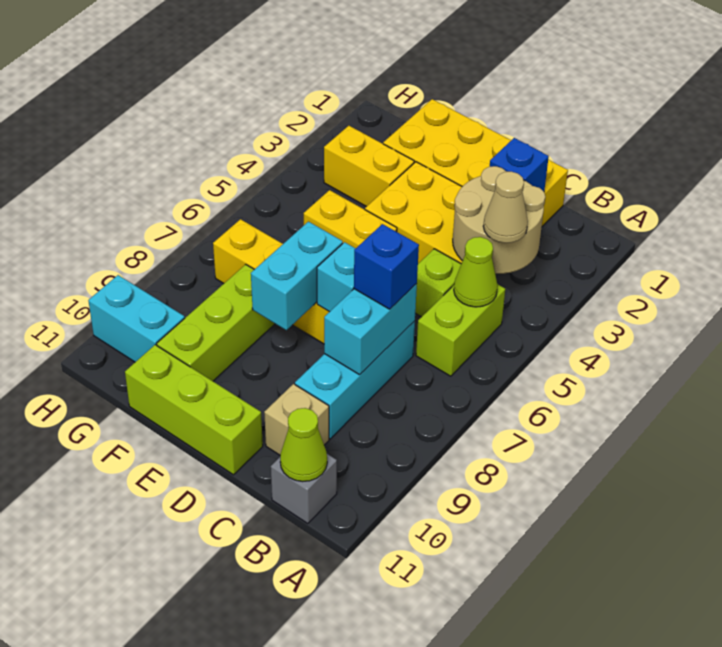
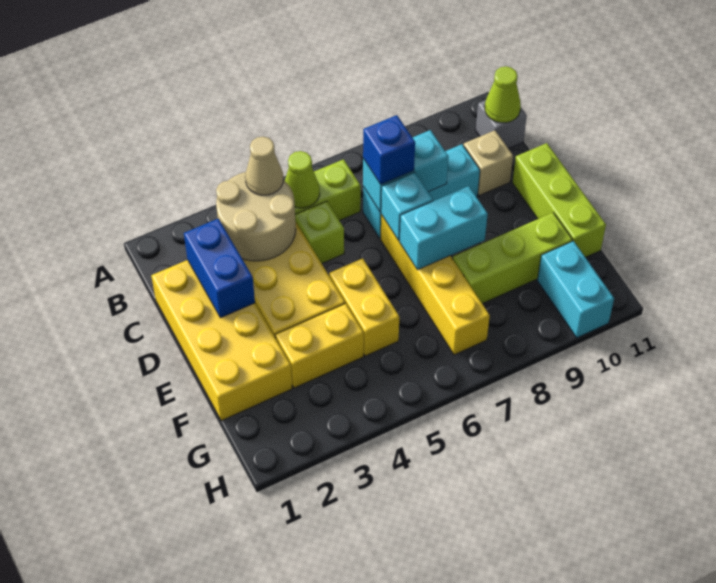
blue 1x1 brick [490,138,549,191] -> blue 1x2 brick [184,219,255,318]
yellow 1x2 brick [324,126,414,207] -> yellow 1x2 brick turned to [275,304,364,388]

